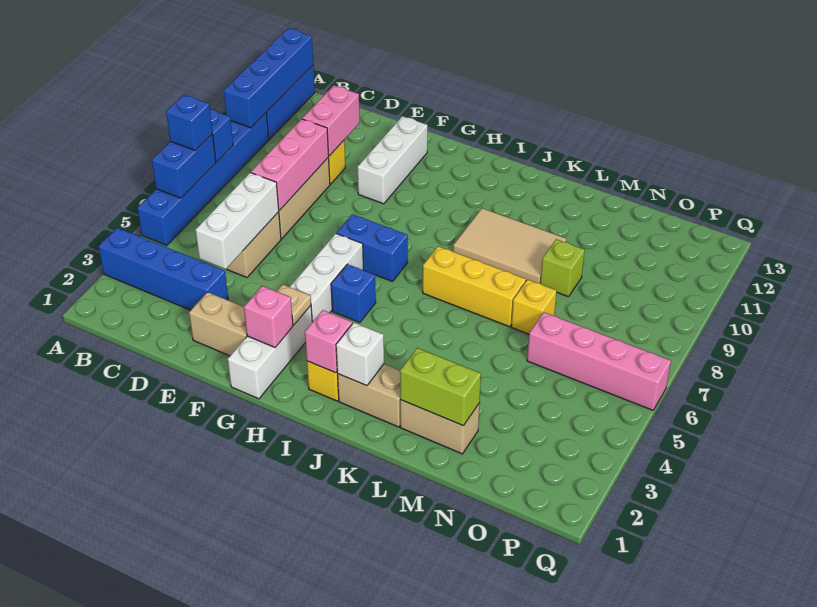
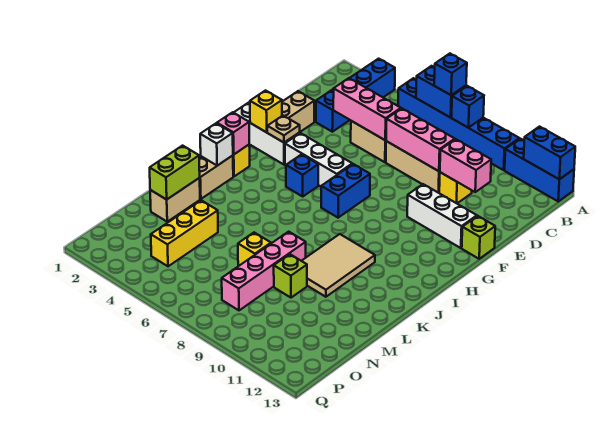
blue 1x4 brick [224,28,313,128] -> blue 1x2 brick [524,127,575,179]
white 1x3 brick [196,173,279,269] -> pink 1x3 brick [333,78,401,140]
none -> lime 1x1 brick [462,216,495,259]
pink 1x1 brick [244,286,293,347] -> yellow 1x1 brick [250,91,282,132]
yellow 1x3 brick [423,246,526,327] -> yellow 1x3 brick moved to [151,200,218,266]
pink 1x4 brick [527,312,671,410] -> pink 1x4 brick moved to [222,232,306,310]

